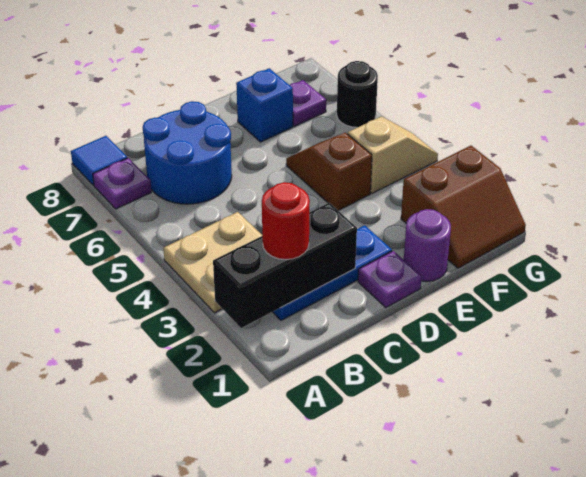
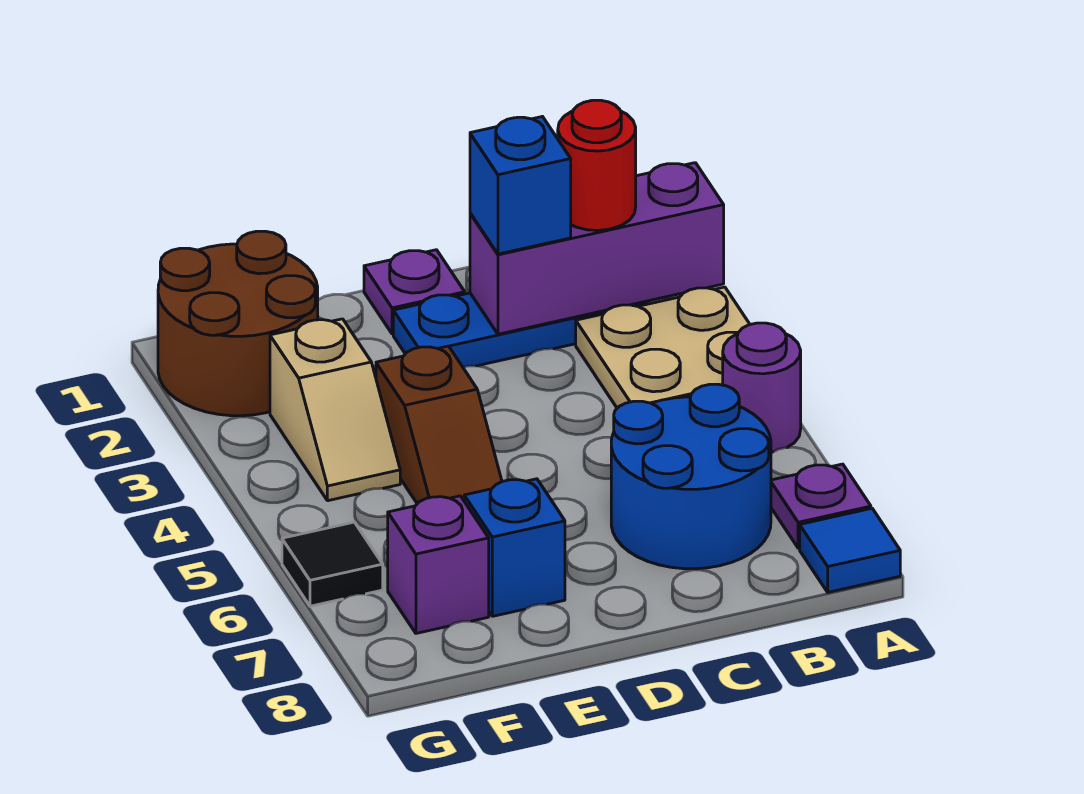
black 1x3 brick [213,203,357,328] -> purple 1x3 brick [470,163,724,334]
none -> blue 1x1 brick [470,117,571,254]
purple 1x1 round brick [404,209,451,282] -> purple 1x1 round brick moved to [723,323,801,452]
brown 2x2 slope [401,146,526,268] -> brown 2x2 round brick [158,231,318,416]
tan 1x2 slope [348,116,438,193] -> tan 1x2 slope turned to [270,319,400,501]
purple 1x1 plate [290,80,326,126] -> purple 1x1 brick [388,496,489,633]
black 1x1 round brick [337,61,378,127] -> black 1x1 tile [282,522,383,606]

